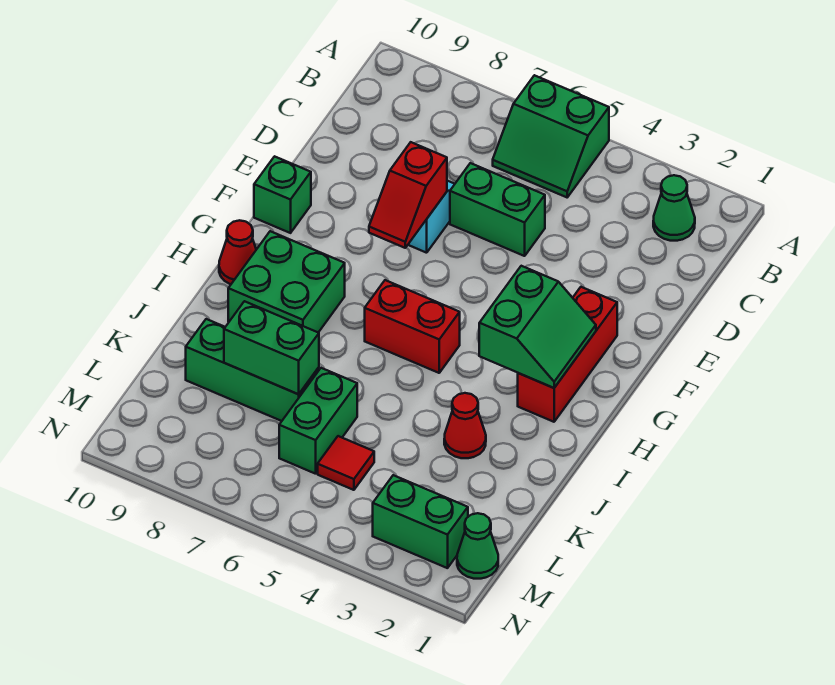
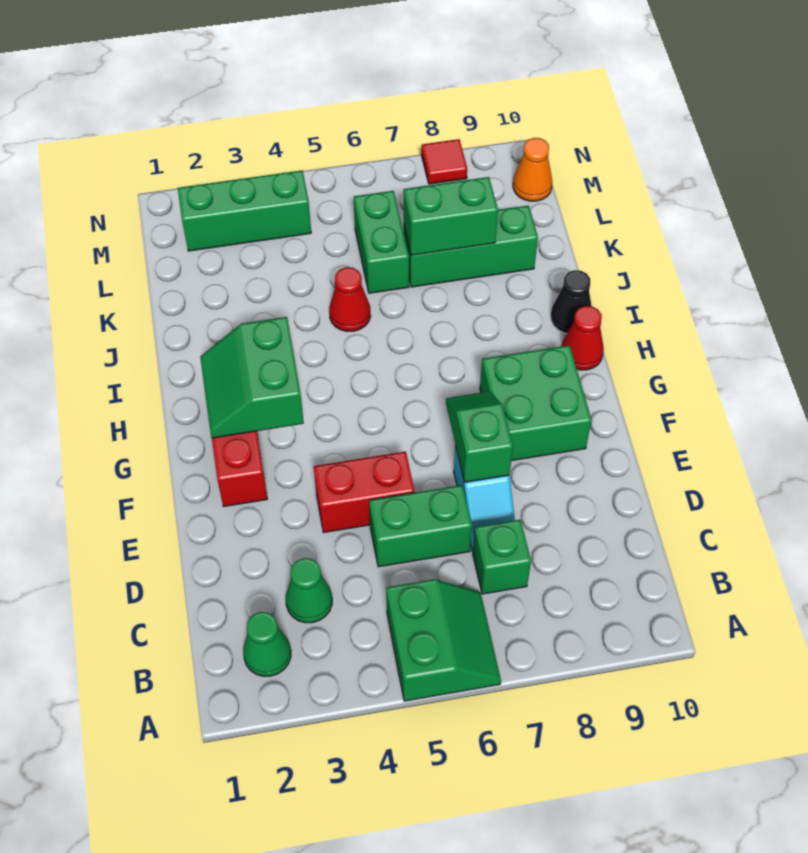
green 2x2 slope [493,75,609,197] -> green 2x2 slope turned to [386,579,501,701]
red 1x2 slope [369,142,447,248] -> green 1x2 slope [446,391,513,482]
green 1x1 brick [254,156,311,233] -> green 1x1 brick moved to [473,520,531,594]
red 1x2 brick [365,280,460,373] -> red 1x2 brick moved to [314,452,414,533]
green 2x2 brick [228,231,345,333] -> green 2x2 brick moved to [480,345,592,461]
none -> black 1x1 cone [551,270,592,334]
red 1x1 cone [444,393,486,458] -> red 1x1 cone moved to [329,267,371,331]
red 1x1 tile [318,436,374,490] -> red 1x1 tile moved to [421,139,467,184]
green 1x1 cone [457,513,498,579] -> green 1x1 cone moved to [286,558,332,623]
green 1x2 brick [373,475,468,568] -> green 1x3 brick [178,171,311,251]
none -> orange 1x1 cone [513,138,552,201]

